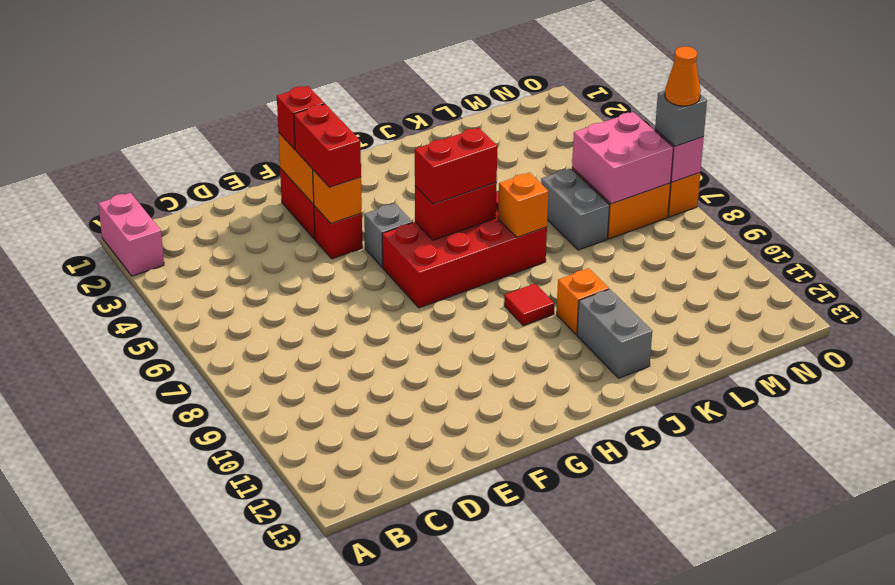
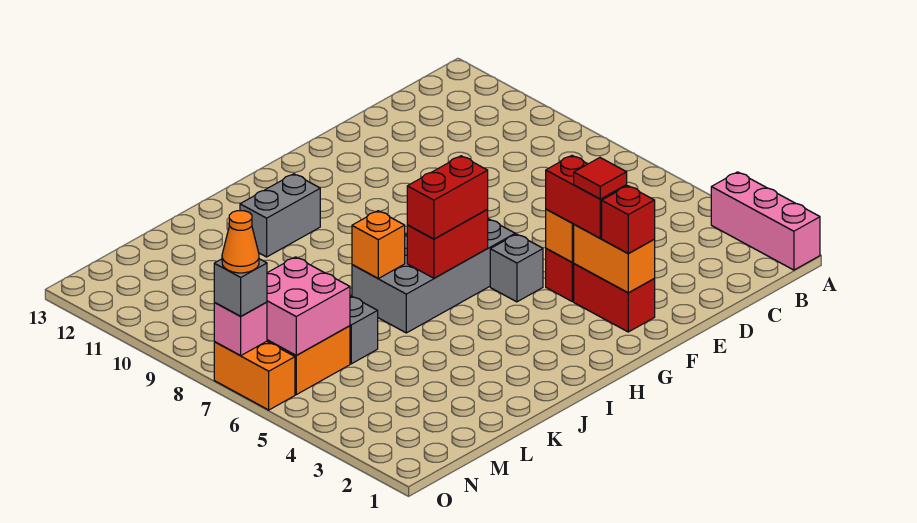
pink 1x2 brick [98,193,164,276] -> pink 1x3 brick [711,172,820,270]
red 2x4 brick [382,192,547,308] -> grey 2x4 brick [352,219,515,333]
red 1x1 tile [504,283,554,326] -> red 1x1 tile moved to [574,158,627,199]
orange 1x1 brick [556,268,609,335] -> none
grey 1x2 brick [577,289,652,378] -> grey 1x2 brick turned to [240,174,320,257]

